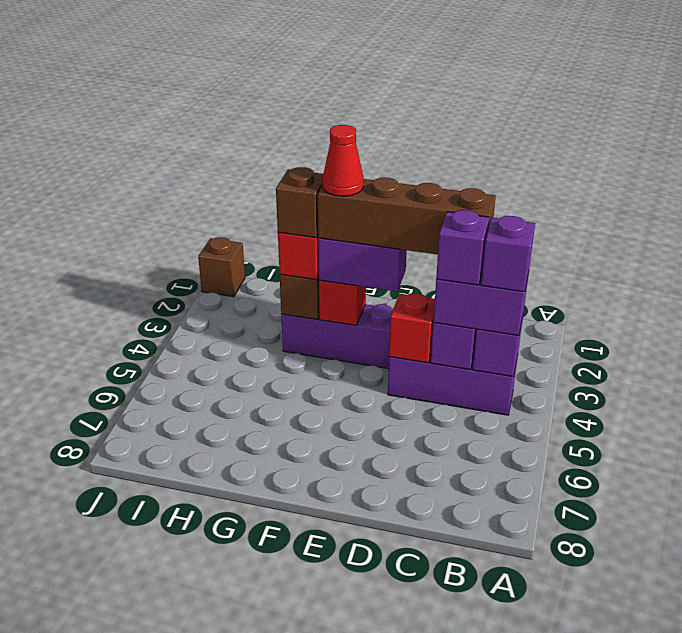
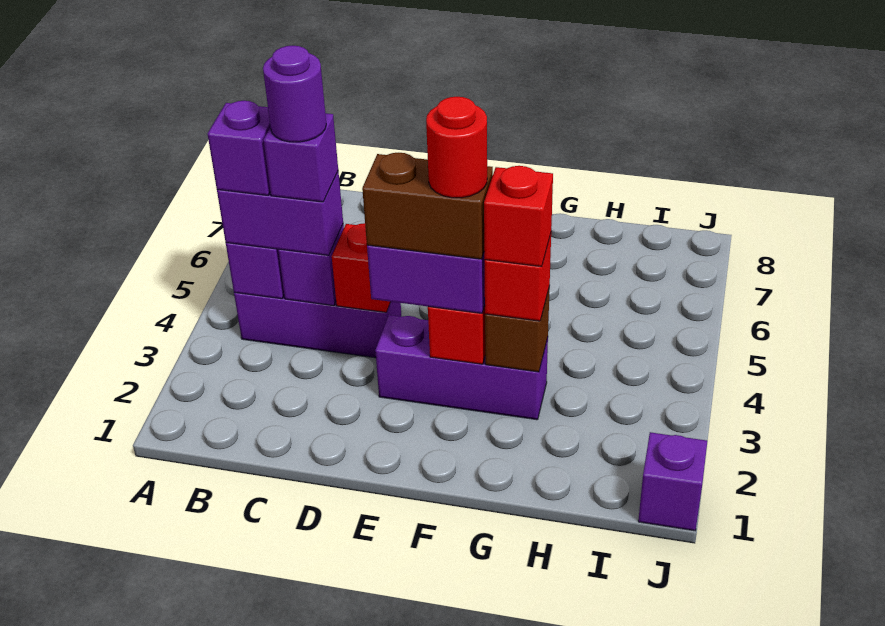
brown 1x4 brick [318,178,495,255] -> brown 1x2 brick [362,153,493,259]
none -> purple 1x1 round brick [263,46,326,142]
red 1x1 cone [322,125,364,196] -> red 1x1 round brick [426,97,487,198]
brown 1x1 brick [276,167,323,238] -> red 1x1 brick [484,166,553,267]
brown 1x1 brick [198,237,245,297] -> purple 1x1 brick [638,432,707,531]

